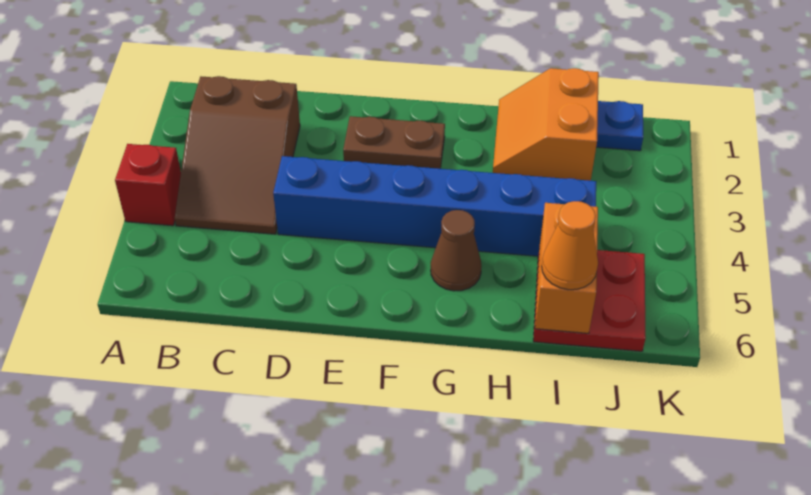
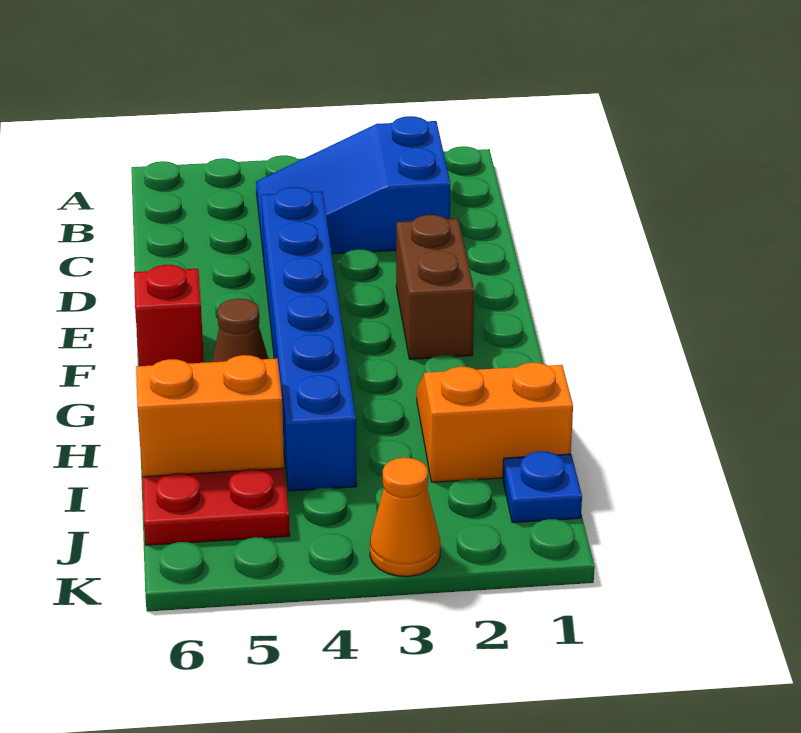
red 1x1 brick [115,144,181,226] -> red 1x1 brick moved to [134,265,204,366]
brown 2x3 slope [175,76,300,234] -> blue 2x3 slope [256,116,450,254]
brown 1x2 plate [343,116,445,169] -> brown 1x2 brick [396,215,474,359]
orange 1x1 cone [542,201,598,290] -> orange 1x1 cone moved to [370,458,440,576]

